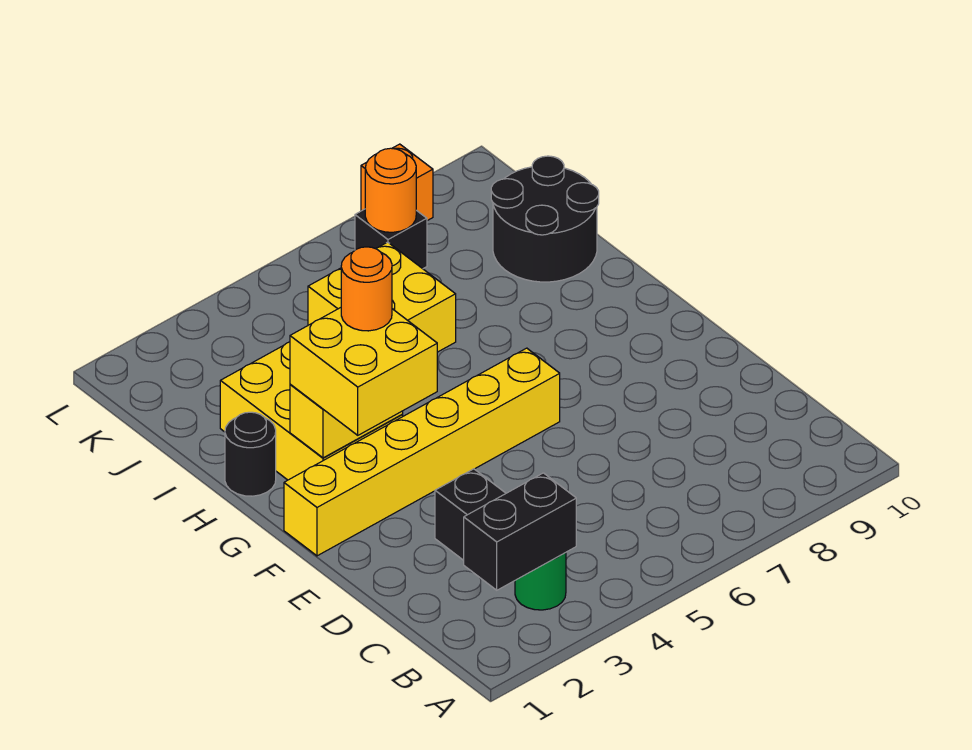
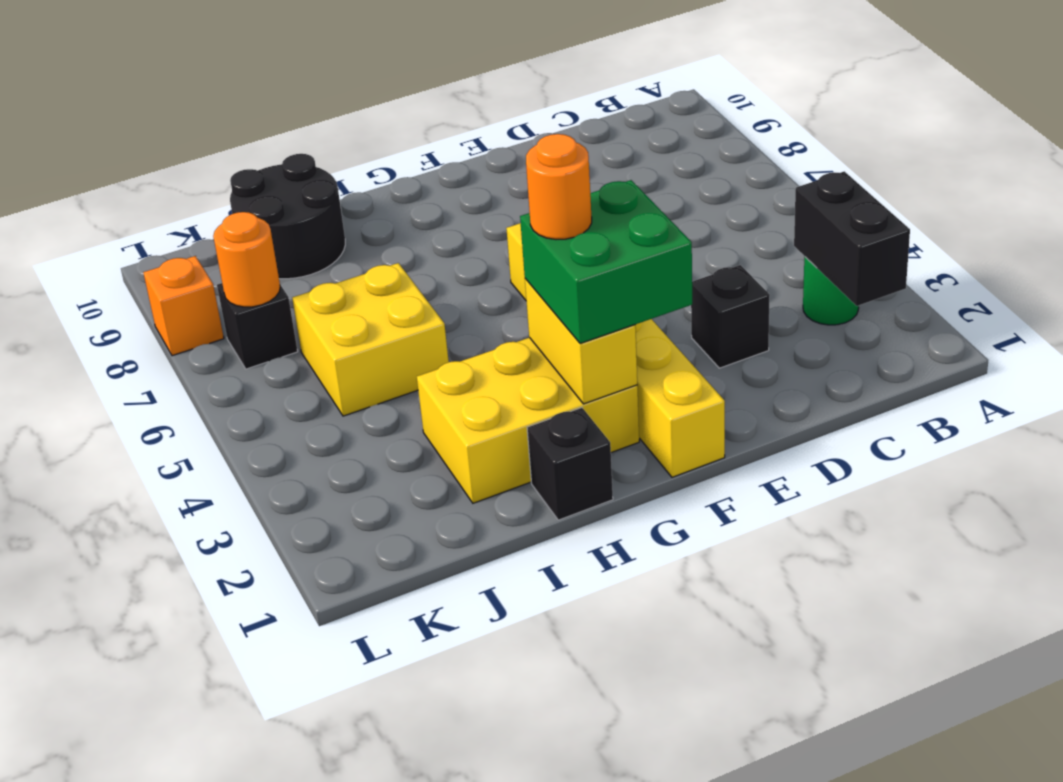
yellow 2x2 brick [290,308,437,435] -> green 2x2 brick [520,180,692,344]
black 1x1 round brick [225,412,276,496] -> black 1x1 brick [527,408,613,520]

